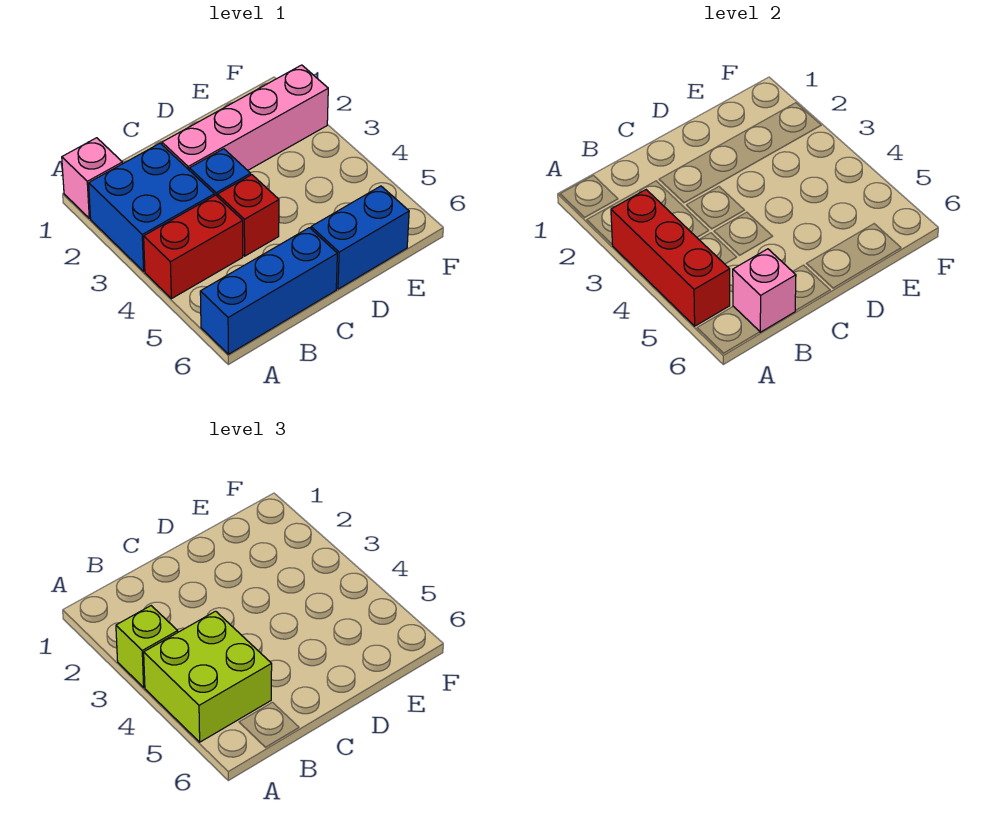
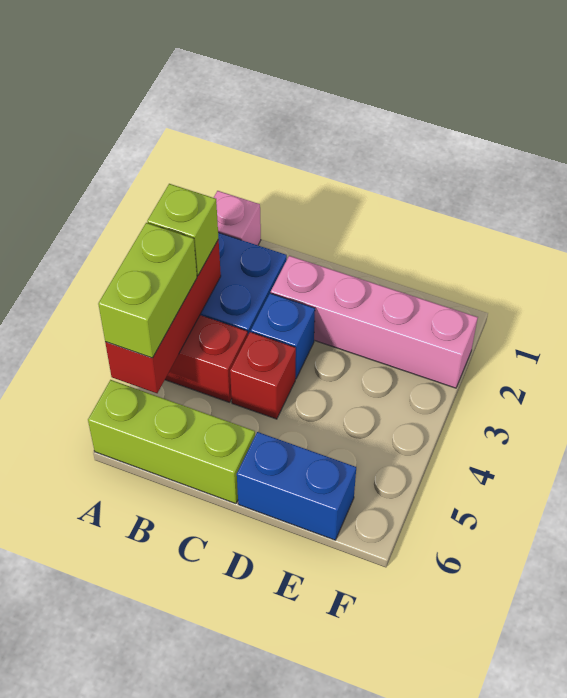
lime 2x2 brick [144,611,272,742] -> lime 1x2 brick [98,223,197,358]
blue 1x3 brick [200,228,337,354] -> lime 1x3 brick [88,380,255,504]
pink 1x1 brick [733,249,796,332] -> none

